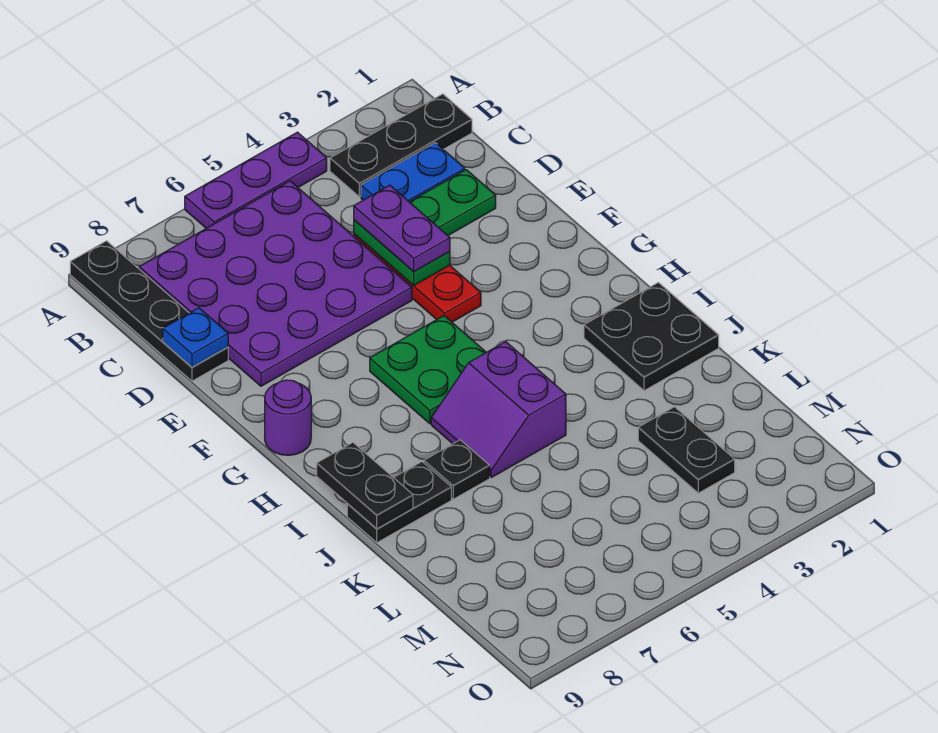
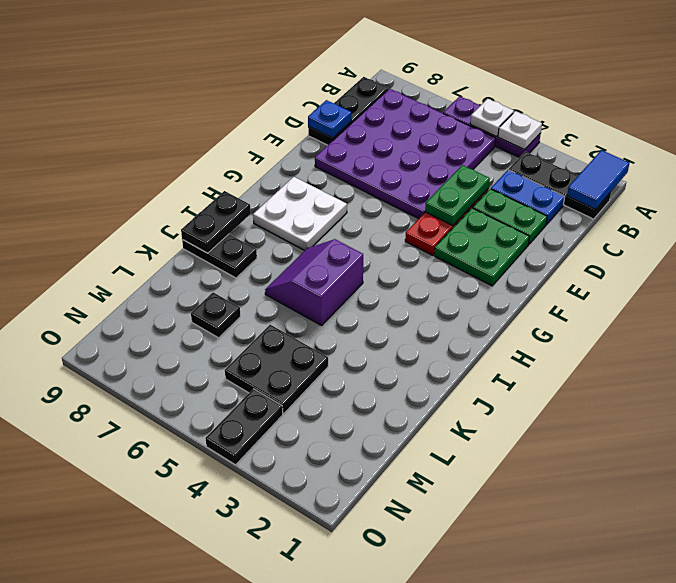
none -> blue 1x2 tile [567,150,629,210]
none -> white 1x1 plate [498,111,542,150]
none -> white 1x1 plate [470,99,514,136]
black 1x4 plate [70,241,228,381] -> black 1x3 plate [308,77,388,145]
purple 1x2 plate [354,185,450,272] -> none
green 2x2 plate [370,316,486,424] -> green 2x2 plate moved to [434,208,529,286]
none -> white 2x2 plate [253,177,347,250]
purple 1x1 round brick [265,380,311,455] -> none
black 2x2 plate [584,283,719,391] -> black 2x2 plate moved to [225,325,328,414]
black 1x1 plate [424,440,490,499] -> black 1x1 plate moved to [191,292,241,338]
black 1x2 plate [638,407,735,493] -> black 1x2 plate moved to [206,389,283,465]

